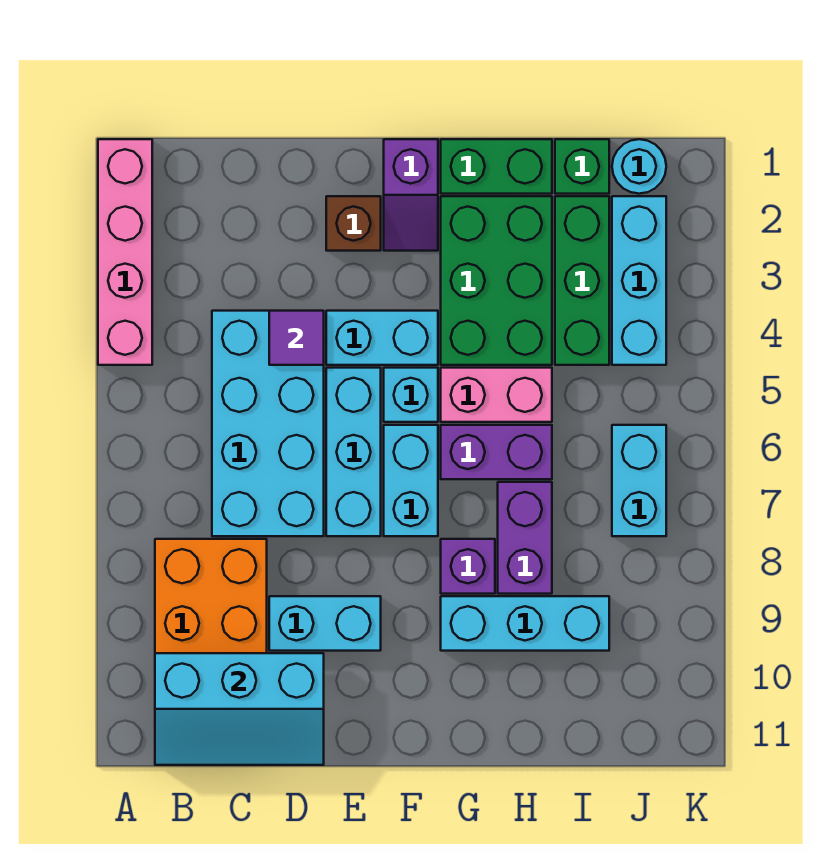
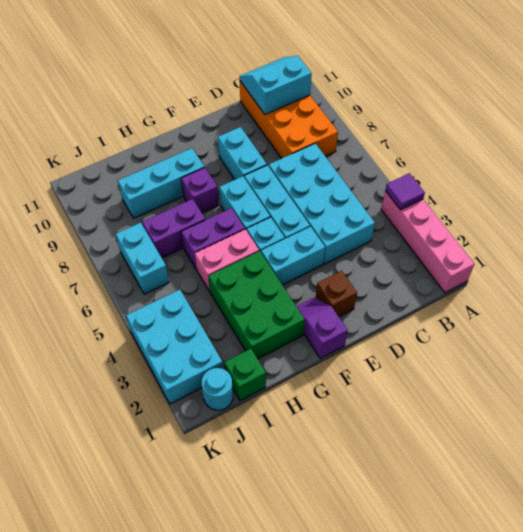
cyan 2x3 slope [155,653,324,765] -> cyan 2x2 slope [240,56,312,115]
purple 1x1 tile [269,311,324,365] -> purple 1x1 tile moved to [385,173,425,210]
cyan 1x2 brick [269,596,381,651] -> cyan 1x2 brick turned to [218,127,267,179]
green 1x2 brick [441,139,552,194] -> none
purple 1x2 brick [498,482,552,594] -> purple 1x2 brick turned to [142,199,206,258]
green 1x3 brick [555,196,609,365] -> none
cyan 1x3 brick [612,196,666,365] -> cyan 2x3 brick [126,290,223,404]

